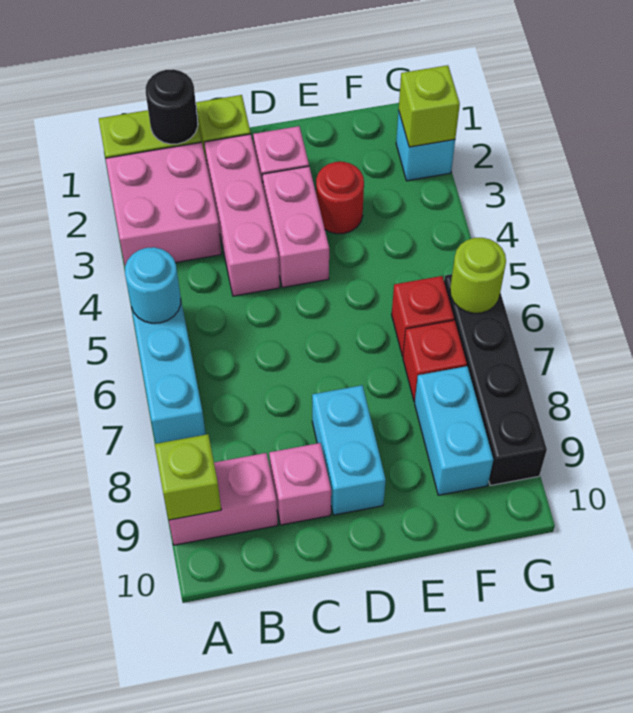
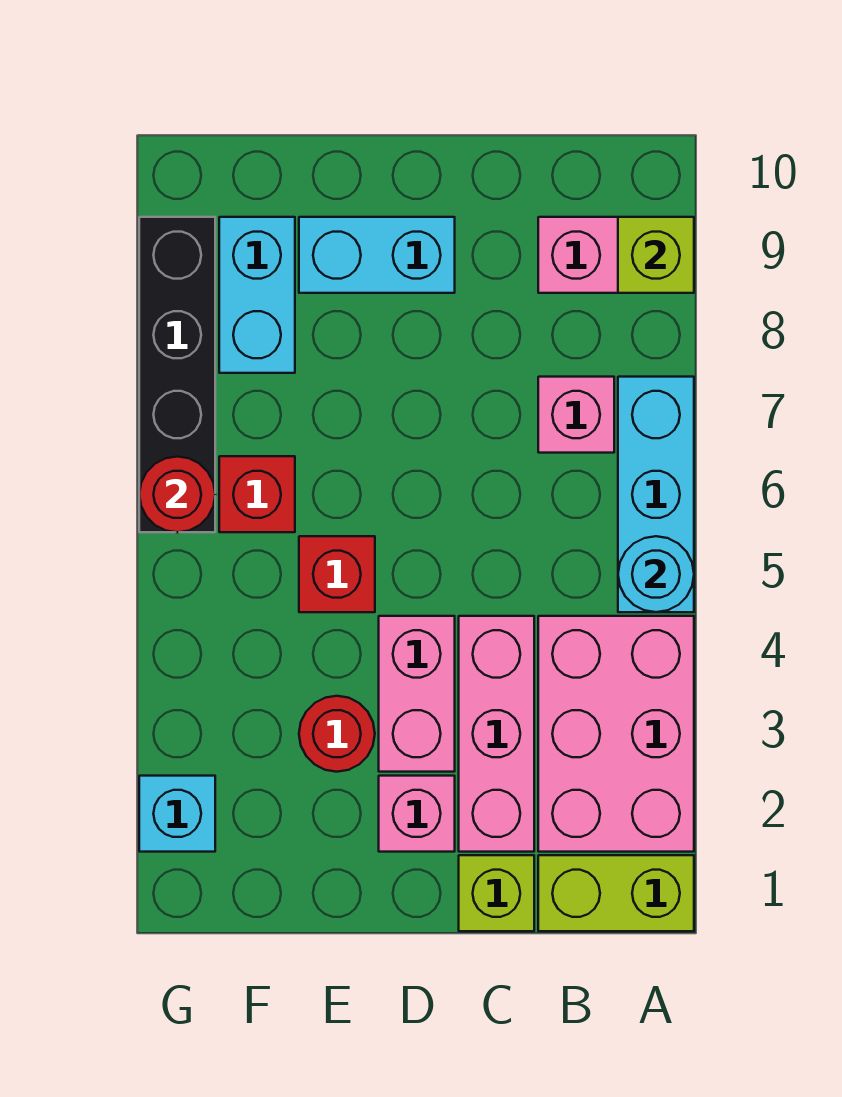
pink 2x2 brick [106,142,222,265] -> pink 2x3 brick [538,616,694,852]
black 1x1 round brick [146,69,198,144] -> none
pink 1x1 brick [269,443,331,525] -> pink 1x1 brick moved to [538,377,614,453]
cyan 1x2 brick [312,385,386,515] -> cyan 1x2 brick turned to [299,217,455,293]
red 1x1 brick [403,320,467,401] -> red 1x1 brick moved to [299,536,375,612]
lime 1x1 brick [399,65,460,147] -> none
lime 1x1 round brick [450,238,506,313] -> red 1x1 round brick [139,457,215,532]

